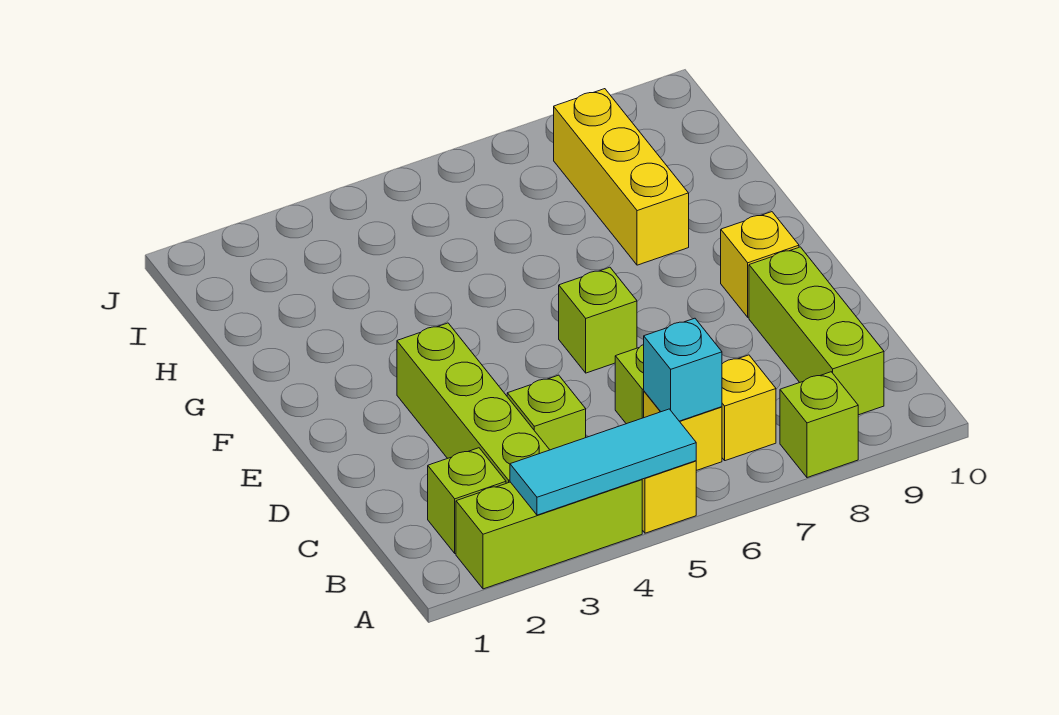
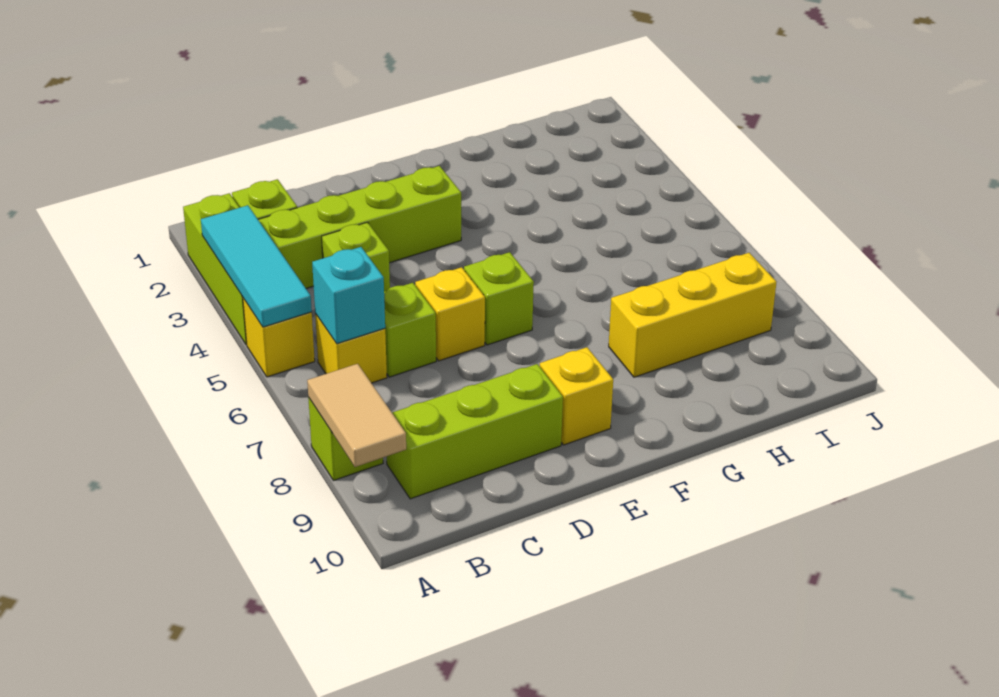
none -> tan 1x2 tile [307,364,406,467]
yellow 1x1 brick [722,355,776,461] -> yellow 1x1 brick moved to [415,267,485,361]

